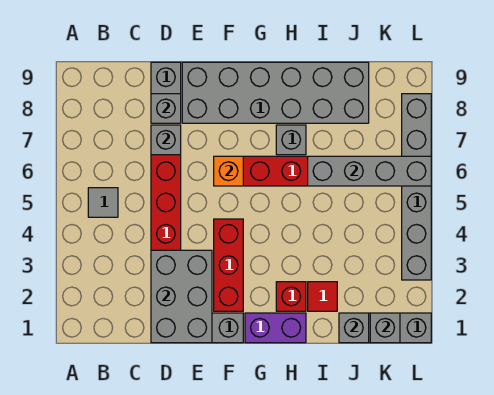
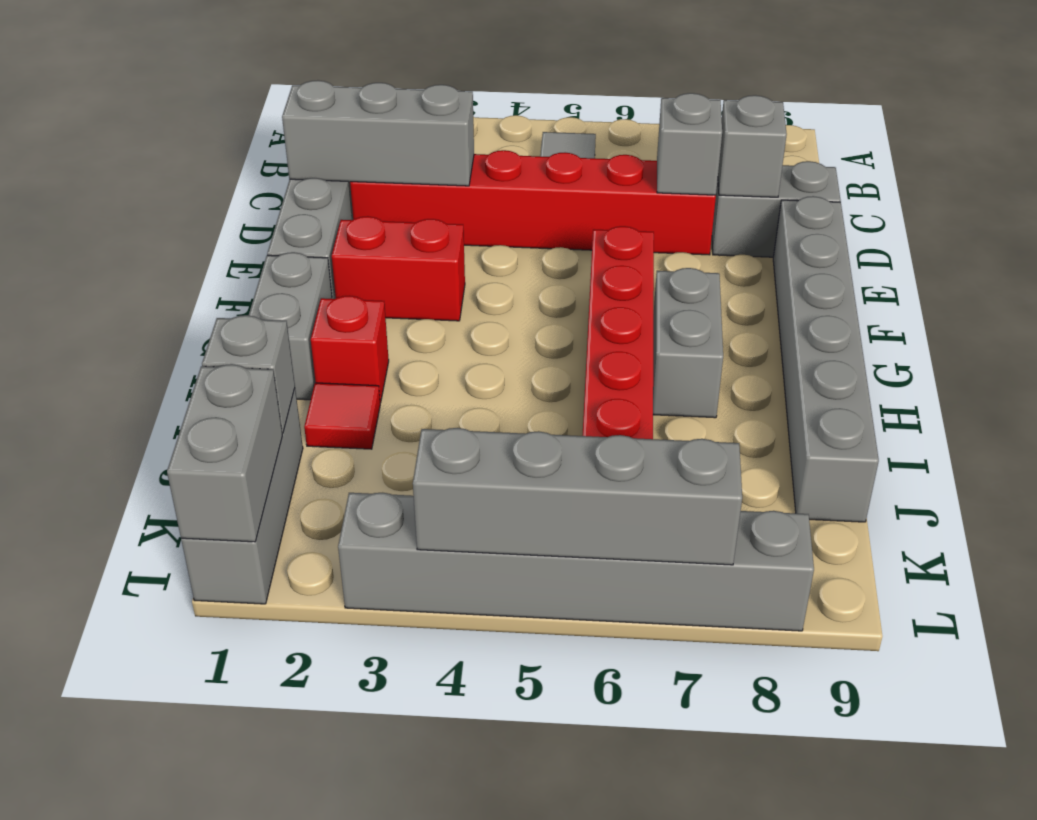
grey 2x3 brick [151,250,212,343] -> grey 1x3 brick [282,80,474,186]
grey 2x6 brick [182,62,369,123] -> grey 1x6 brick [773,196,879,522]
red 1x3 brick [214,219,243,311] -> red 1x2 brick [332,216,465,321]
orange 1x1 brick [214,156,243,186] -> none
purple 1x2 brick [245,313,306,343] -> grey 1x2 brick [249,252,332,400]
grey 1x1 brick [276,125,306,155] -> grey 1x2 brick [653,268,723,418]
grey 1x4 brick [308,156,431,186] -> grey 1x4 brick turned to [413,428,742,565]
grey 1x1 brick [370,313,400,343] -> grey 1x2 brick [167,364,282,542]

